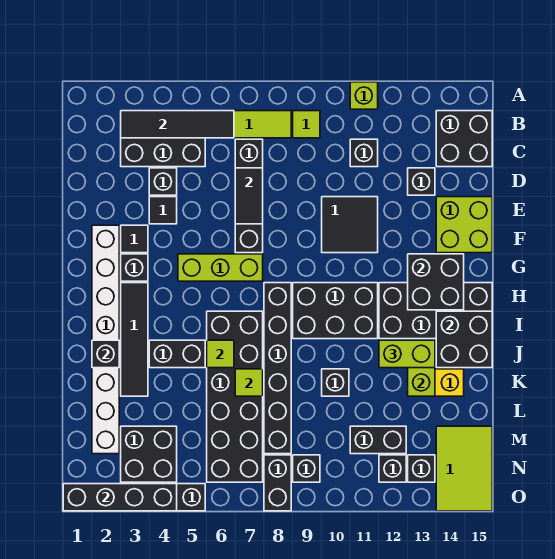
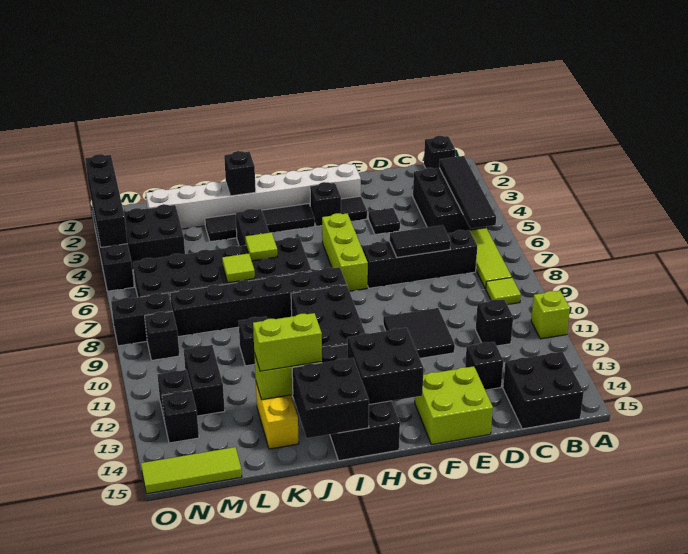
black 1x1 brick [149,168,177,195] -> black 1x1 brick moved to [424,136,455,169]
lime 1x2 brick [379,340,435,368] -> lime 1x2 brick turned to [253,313,322,371]
lime 2x3 tile [436,426,492,511] -> lime 1x3 tile [141,447,242,494]

